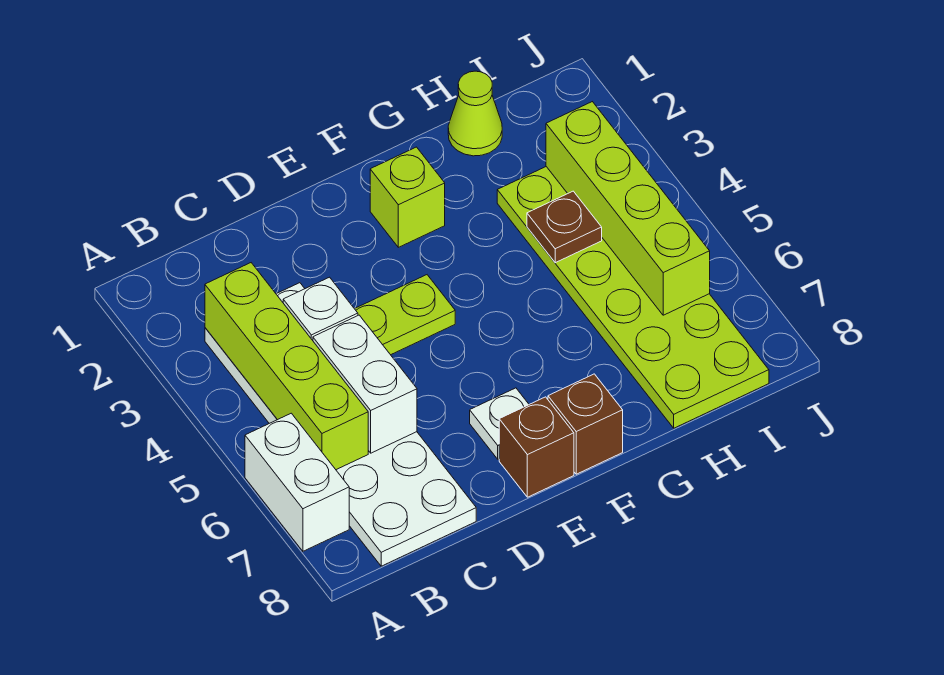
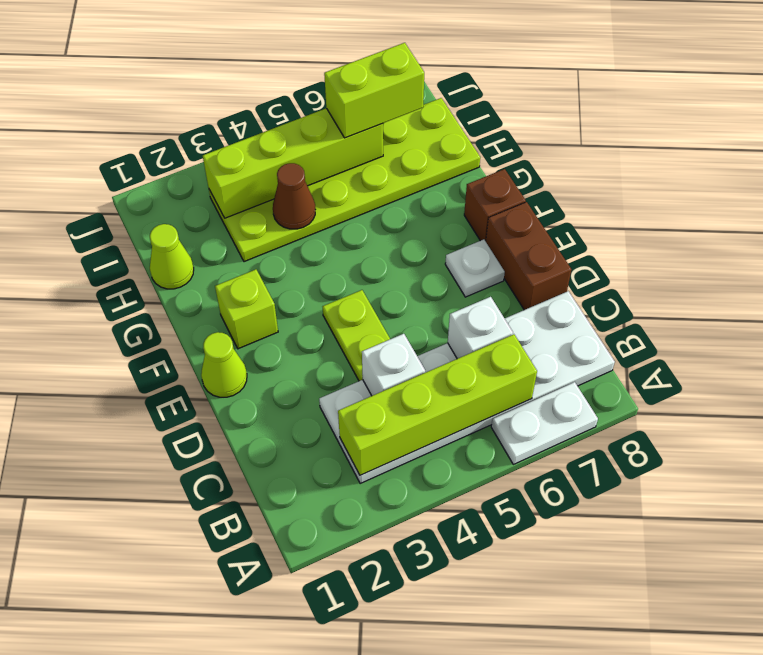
white 1x2 brick [245,413,349,551] -> white 1x2 plate [491,382,598,464]
white 1x2 brick [313,315,417,453] -> white 1x1 brick [448,297,513,359]
none -> lime 1x1 cone [201,332,247,397]
brown 1x1 brick [499,397,574,497] -> brown 1x2 brick [486,202,571,310]
brown 1x1 plate [527,191,602,263] -> brown 1x1 cone [273,163,315,229]
none -> lime 1x2 brick [324,43,424,138]

